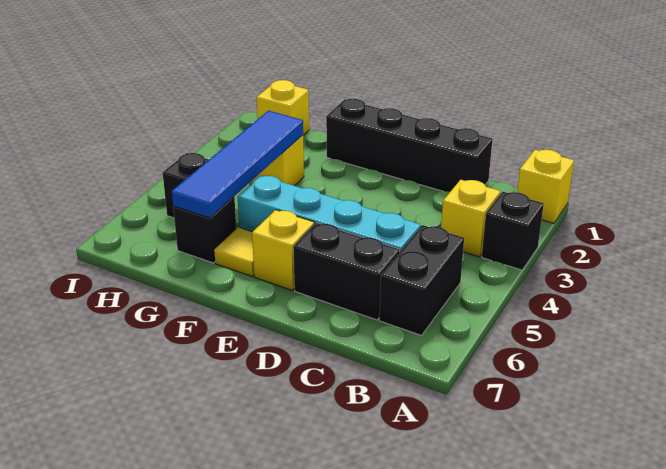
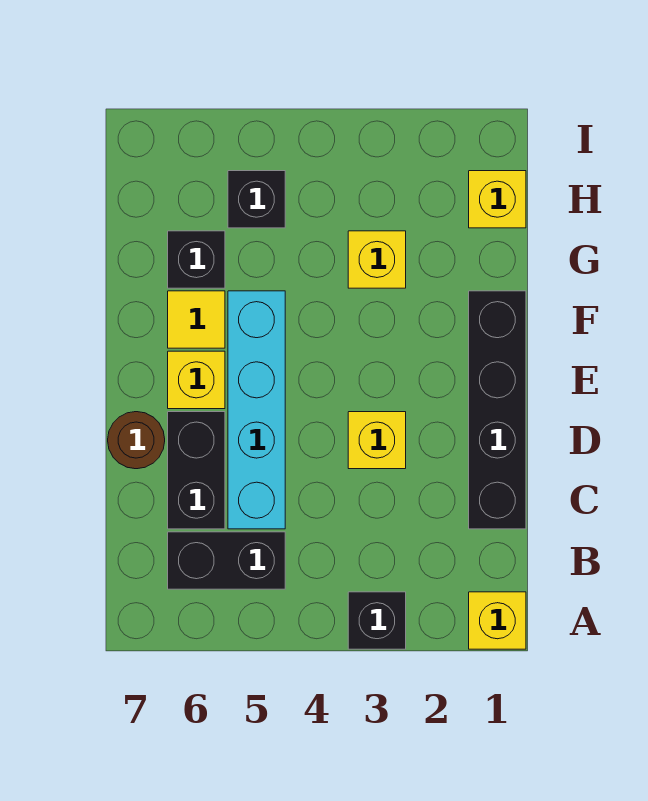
yellow 1x1 brick [441,180,500,257] -> yellow 1x1 brick moved to [348,412,406,469]
none -> brown 1x1 round brick [108,412,165,469]
blue 1x4 tile [172,111,303,218] -> none

